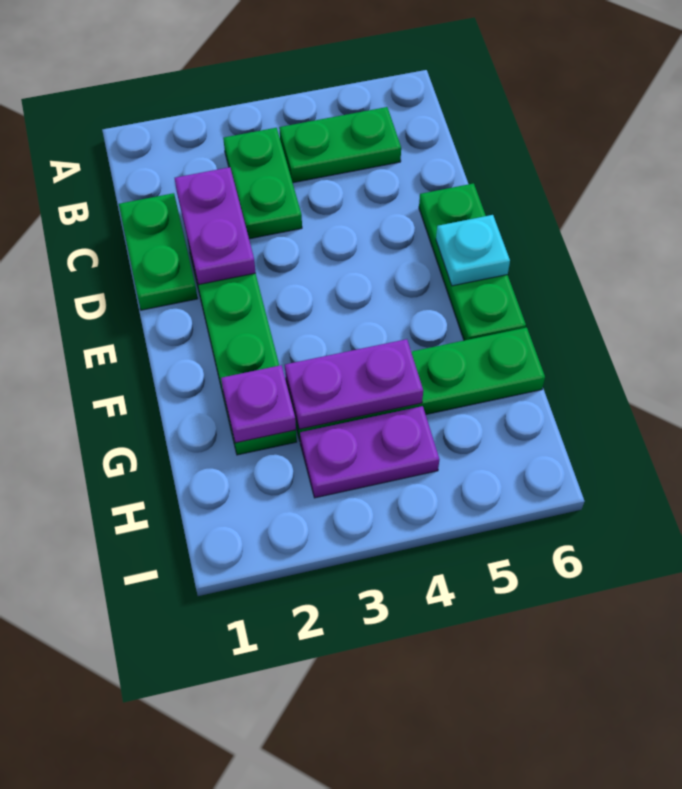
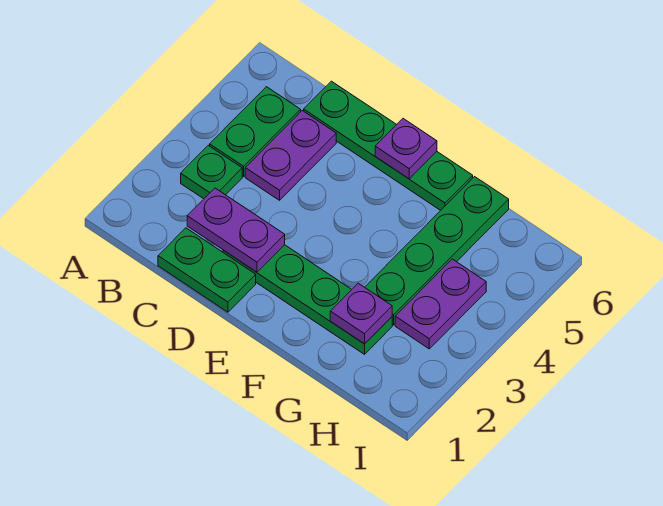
green 1x2 plate [223,128,302,239] -> green 1x1 plate [181,145,242,199]
green 1x3 plate [419,183,526,340] -> green 1x4 plate [304,81,473,210]
cyan 1x1 plate [436,215,510,286] -> purple 1x1 plate [375,119,437,179]
purple 1x2 plate [285,339,423,429] -> purple 1x2 plate moved to [245,111,336,200]

